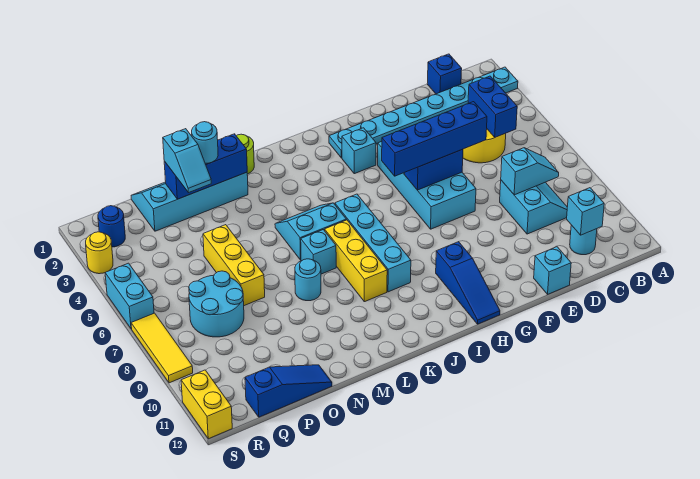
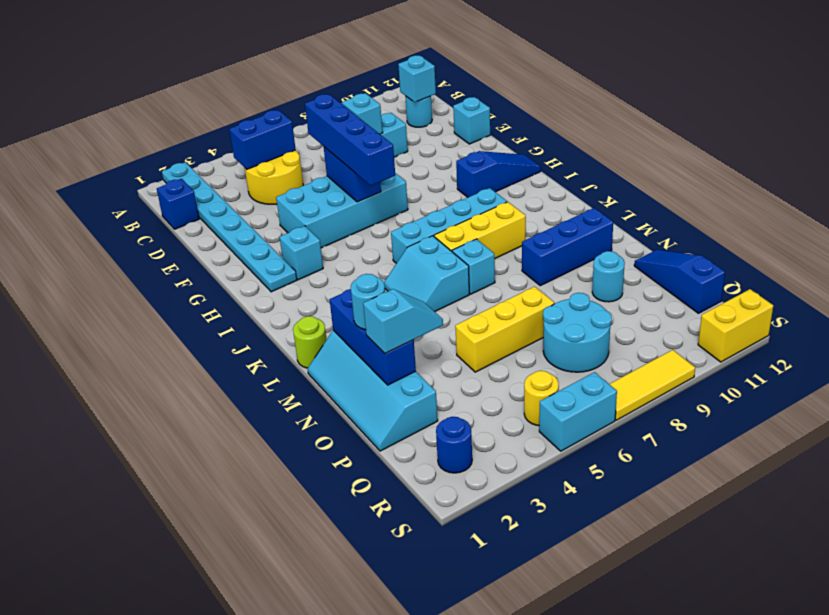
cyan 1x1 round brick [295,259,321,301] -> cyan 1x1 round brick moved to [592,251,625,302]
none -> blue 1x3 brick [522,208,613,286]
yellow 1x1 round brick [86,232,113,274] -> yellow 1x1 round brick moved to [524,371,559,426]

